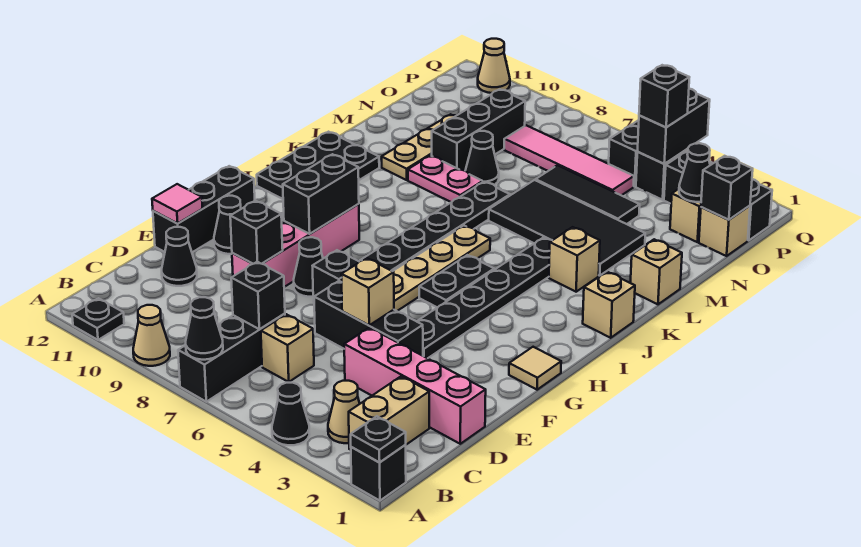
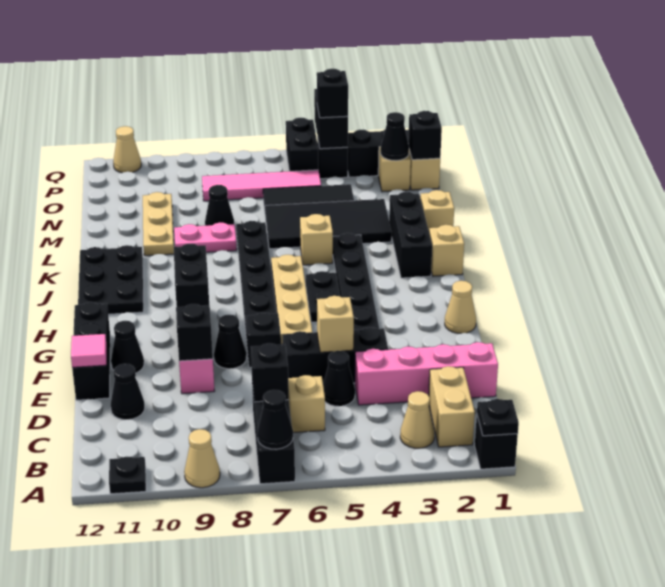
black 1x1 cone [272,383,310,445] -> black 1x1 cone moved to [323,351,355,406]
tan 1x1 tile [509,347,561,390] -> tan 1x1 cone [445,281,476,333]
tan 1x1 brick [549,227,600,292] -> tan 1x1 brick moved to [300,214,333,265]
black 1x3 brick [432,89,525,171] -> black 1x3 brick moved to [389,192,432,278]

